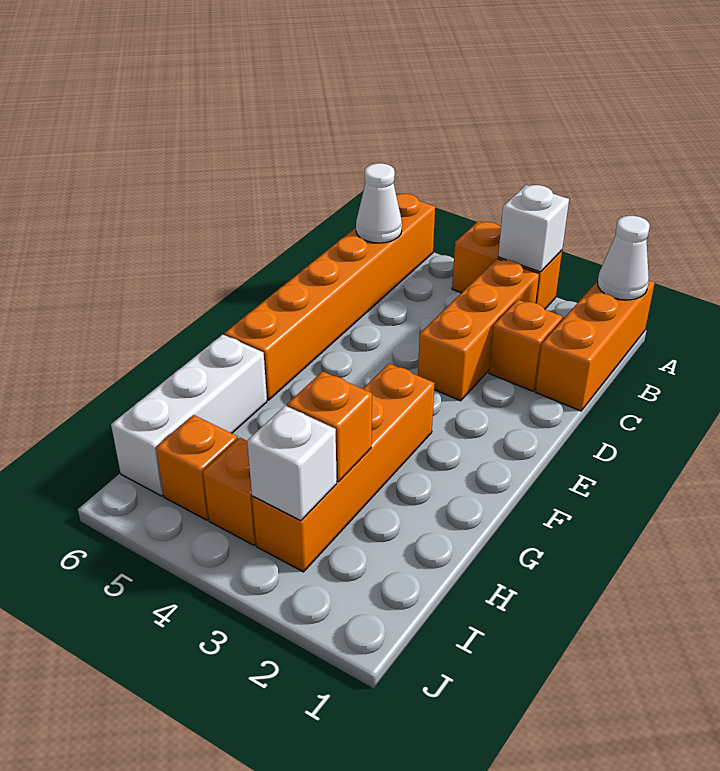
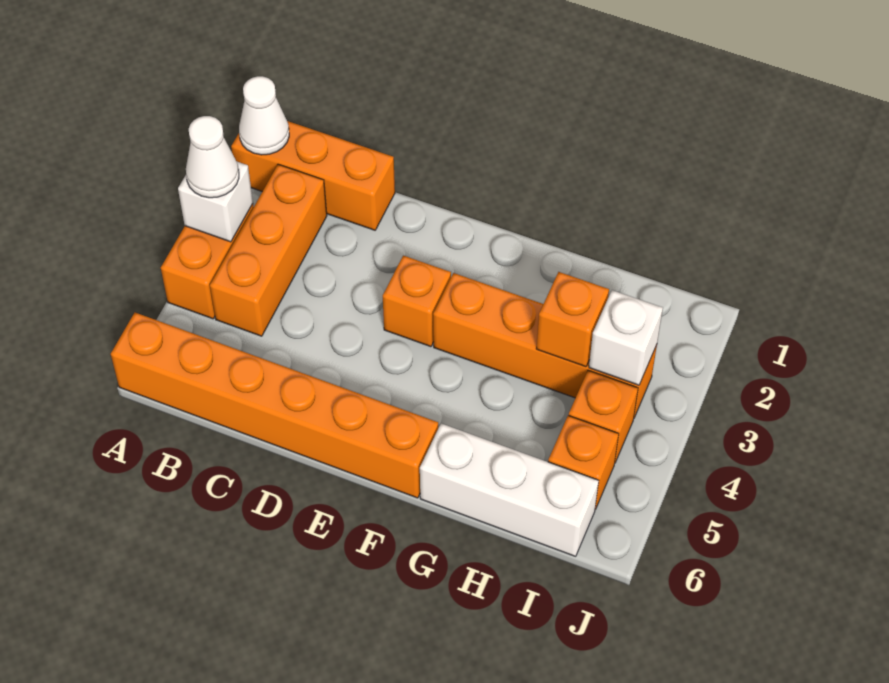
orange 1x3 brick [418,259,539,401] -> orange 1x3 brick turned to [210,164,327,336]
white 1x1 cone [356,163,402,243] -> white 1x1 cone moved to [186,116,239,198]
orange 1x1 brick [489,300,563,391] -> orange 1x1 brick moved to [383,256,451,347]

